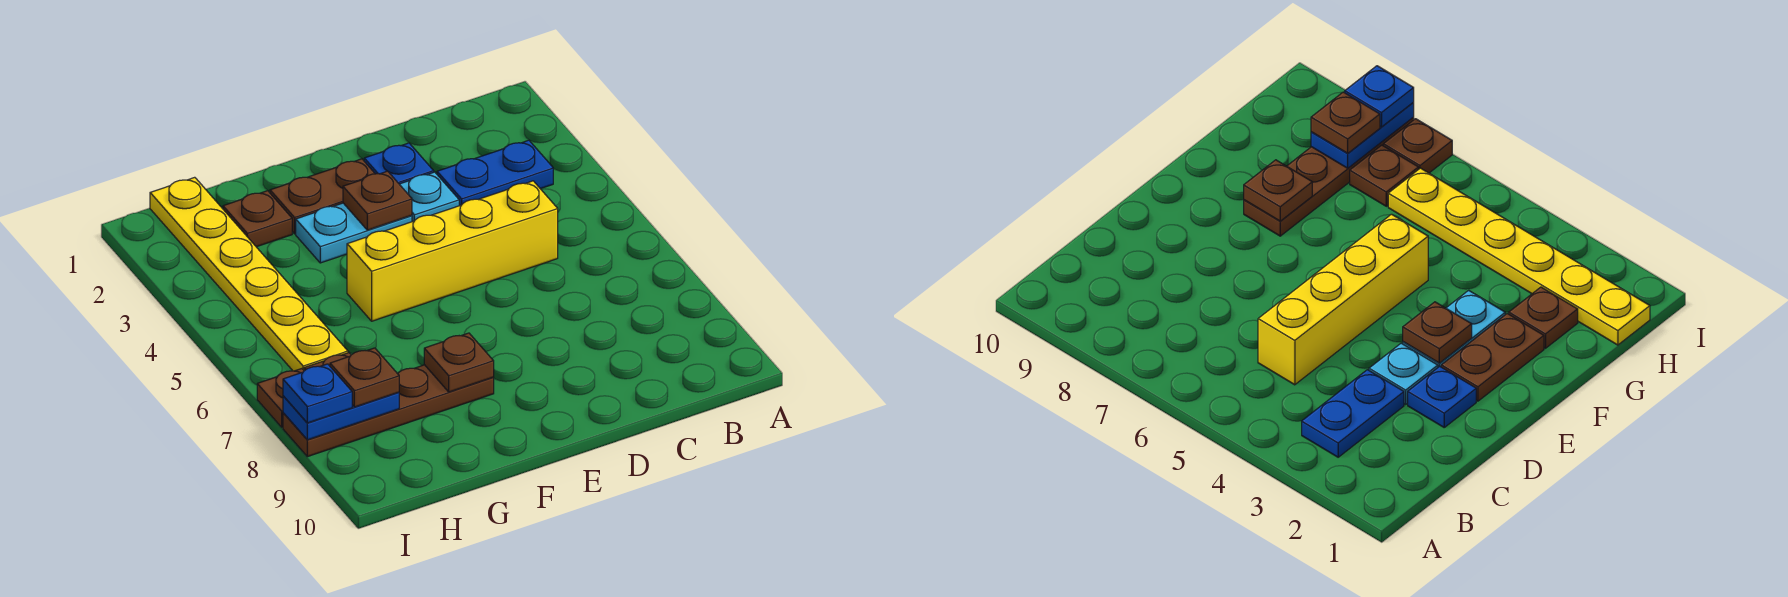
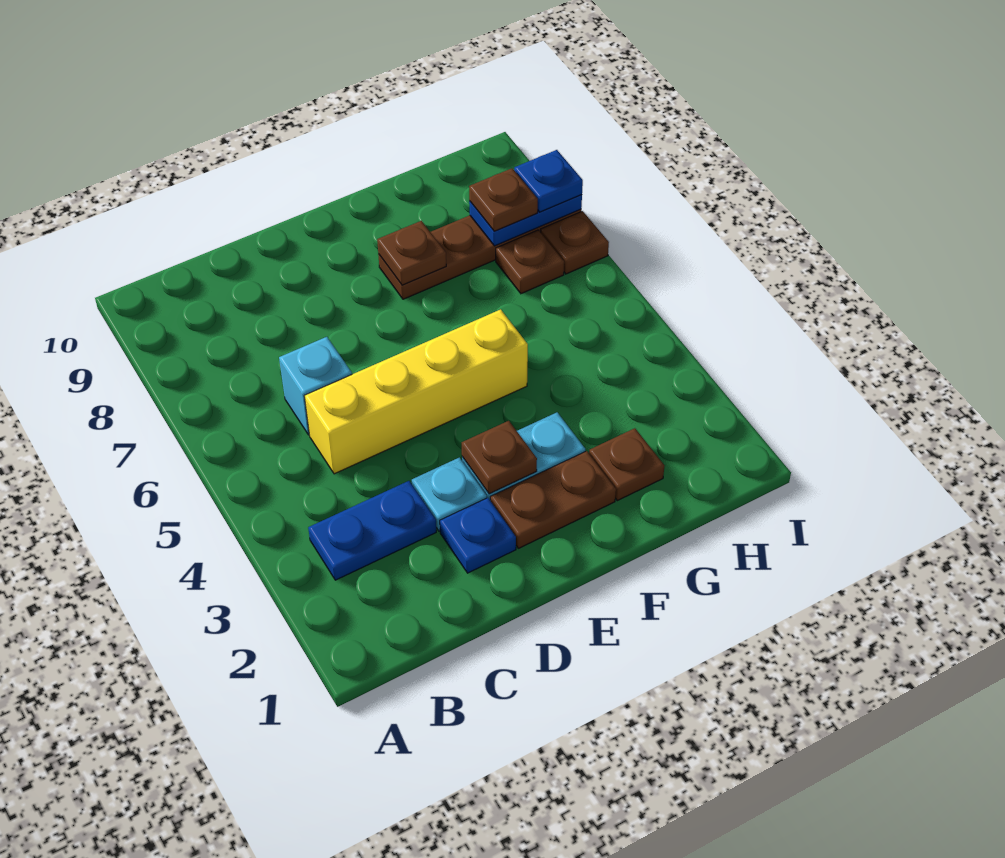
none -> cyan 1x1 brick [279,337,352,435]
yellow 1x6 plate [150,177,348,371] -> none

